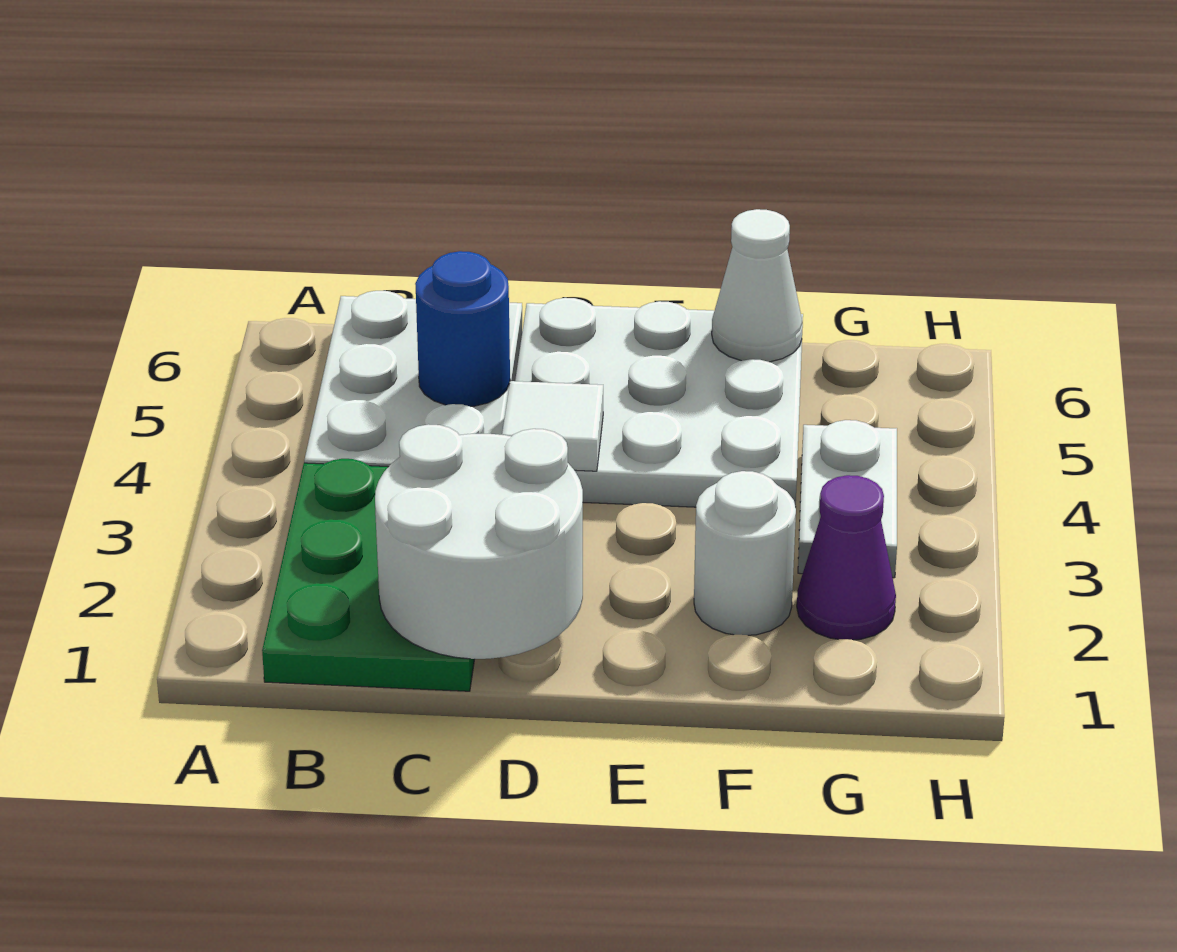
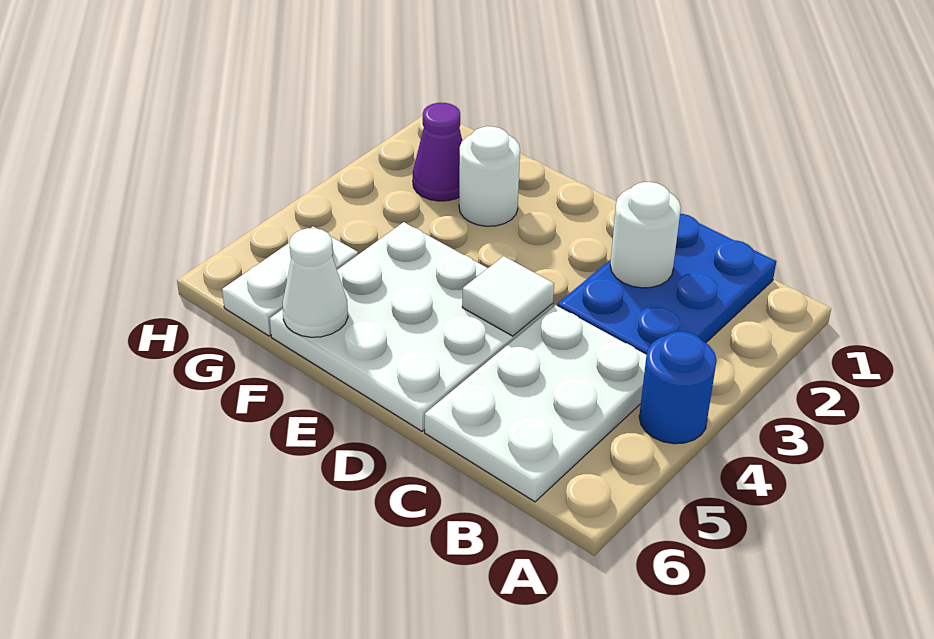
green 2x3 plate [262,459,474,691] -> blue 2x3 plate [557,214,776,355]
white 2x2 round brick [375,424,583,659] -> white 1x1 round brick [610,182,681,288]
blue 1x1 round brick [415,251,510,407] -> blue 1x1 round brick moved to [639,332,717,444]
white 1x2 plate [798,420,897,578] -> white 1x2 plate moved to [222,227,358,336]

